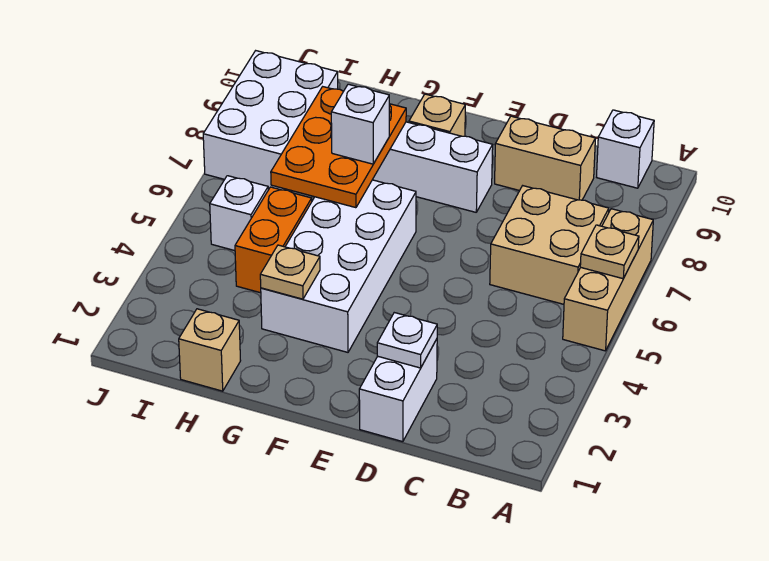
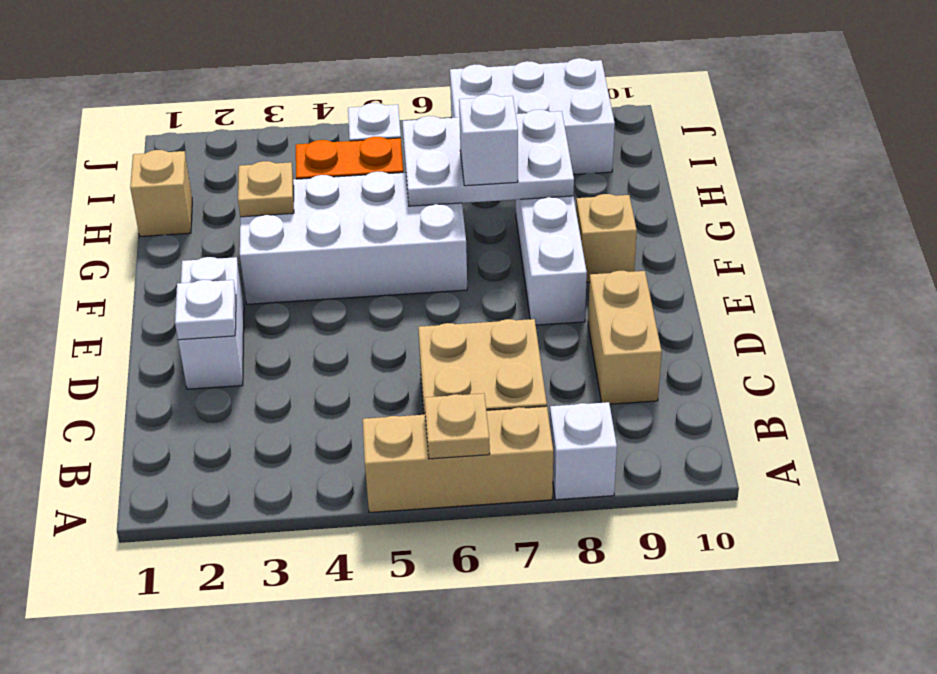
white 1x1 brick [597,110,654,188] -> white 1x1 brick moved to [550,402,617,500]
white 1x2 brick [359,339,437,442] -> white 1x2 brick turned to [178,257,244,389]
orange 2x3 plate [271,87,406,208] -> white 2x3 plate [403,110,574,206]

